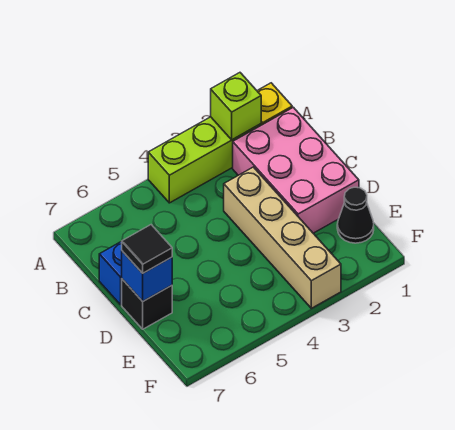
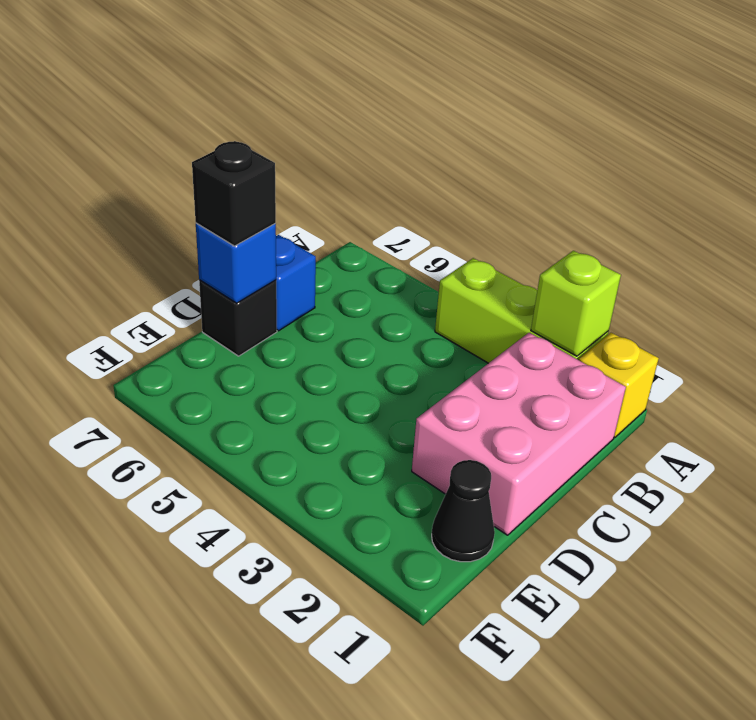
tan 1x4 brick [224,167,341,308] -> none
black 1x1 tile [122,225,172,273] -> black 1x1 brick [192,141,276,246]

